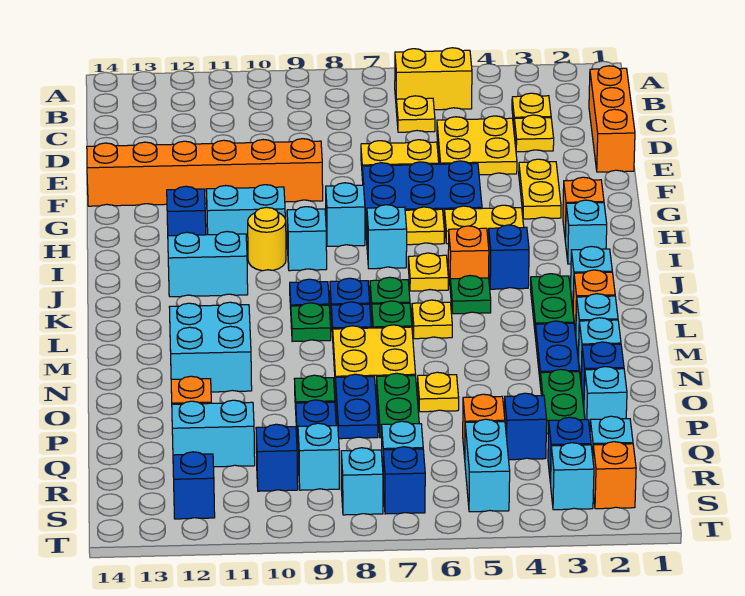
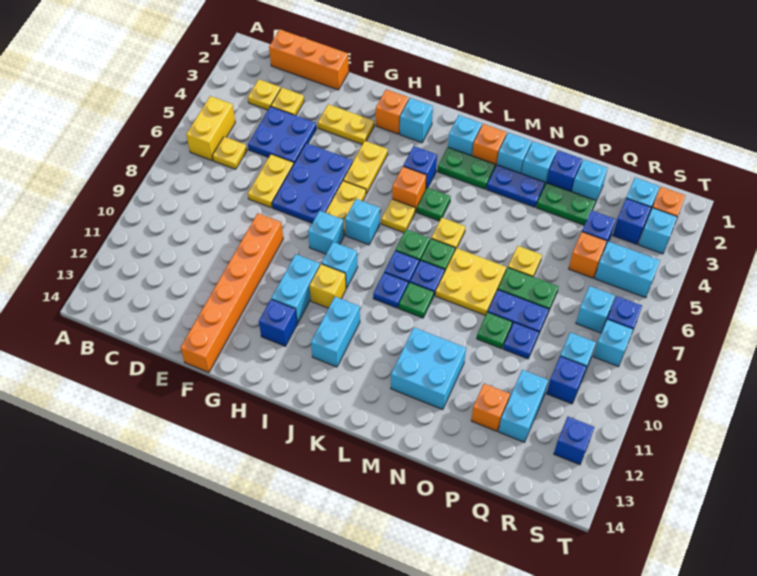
yellow 2x2 plate [437,116,517,175] -> blue 2x2 plate [248,107,316,163]
yellow 1x1 round brick [248,207,286,271] -> yellow 1x1 brick [310,264,346,308]

